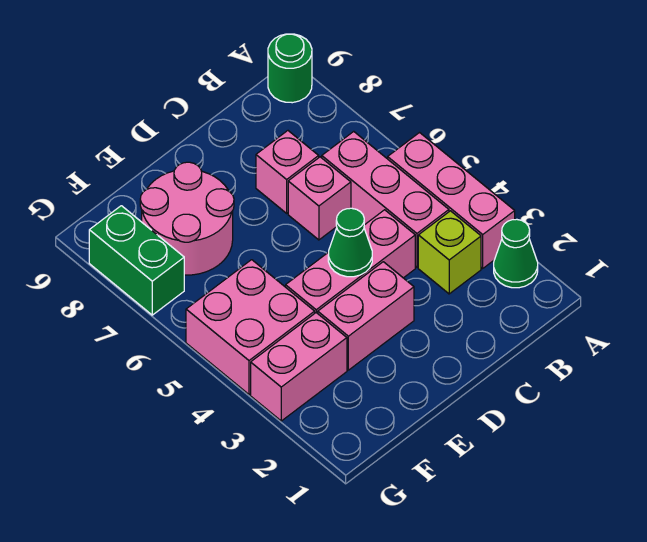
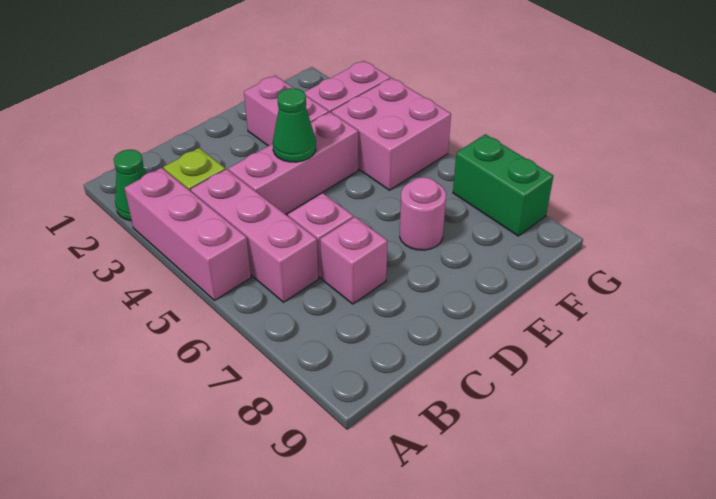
green 1x1 round brick [268,34,312,103] -> none
pink 1x2 brick [318,262,414,370] -> pink 1x2 brick turned to [244,76,329,146]
pink 2x2 round brick [140,162,234,275] -> pink 1x1 round brick [400,177,446,250]

